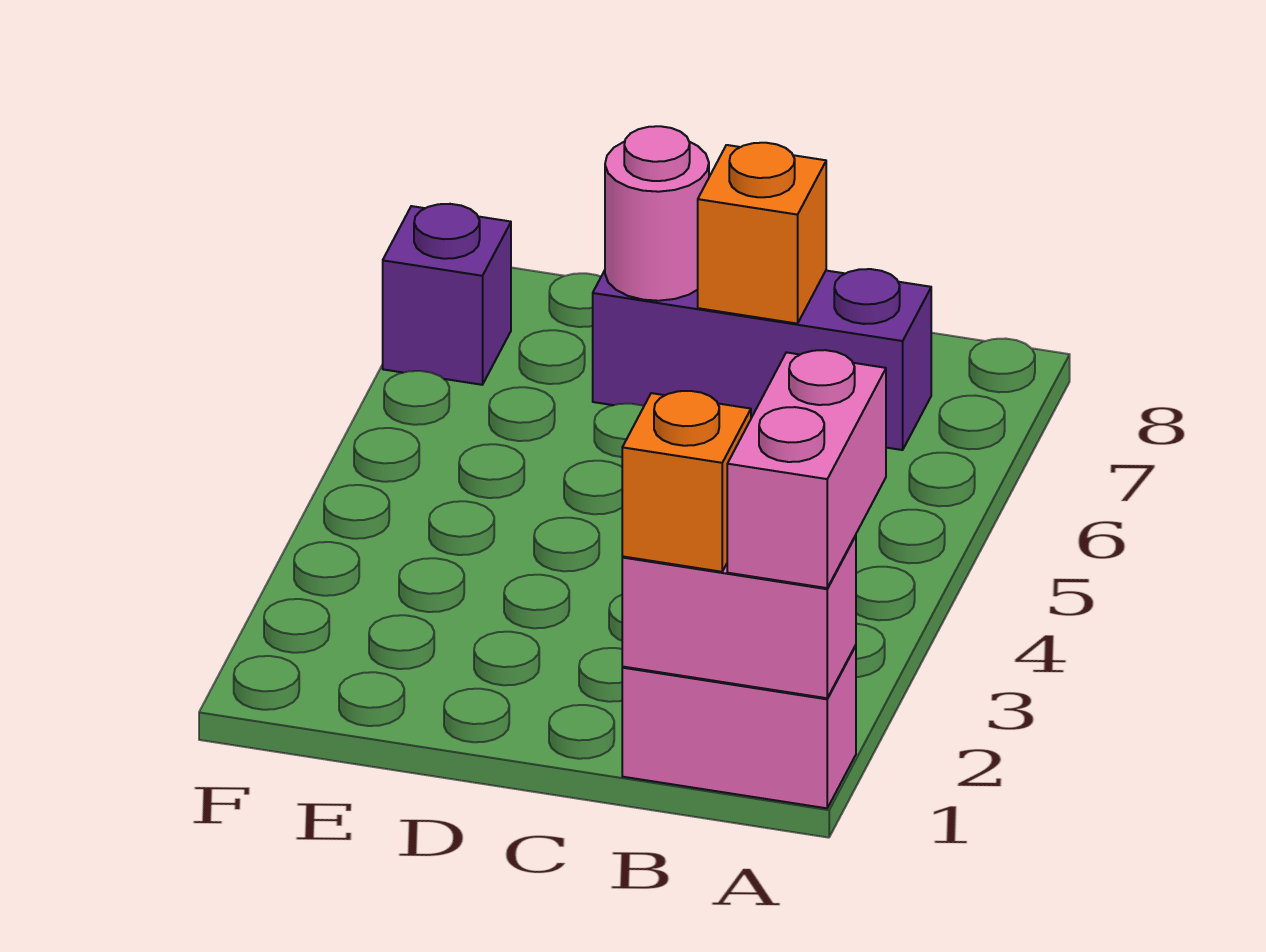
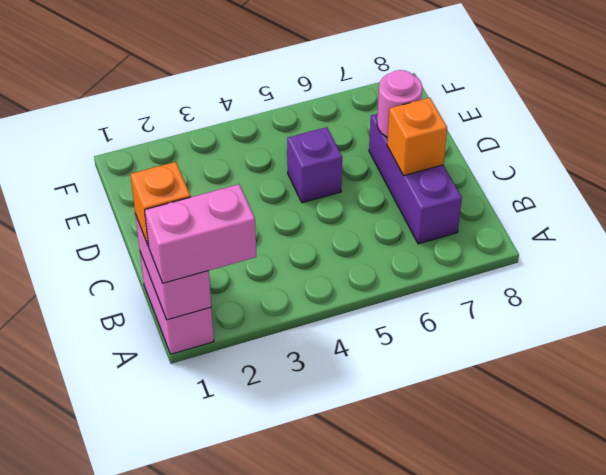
purple 1x1 brick [383,204,511,385] -> purple 1x1 brick moved to [287,127,342,203]

